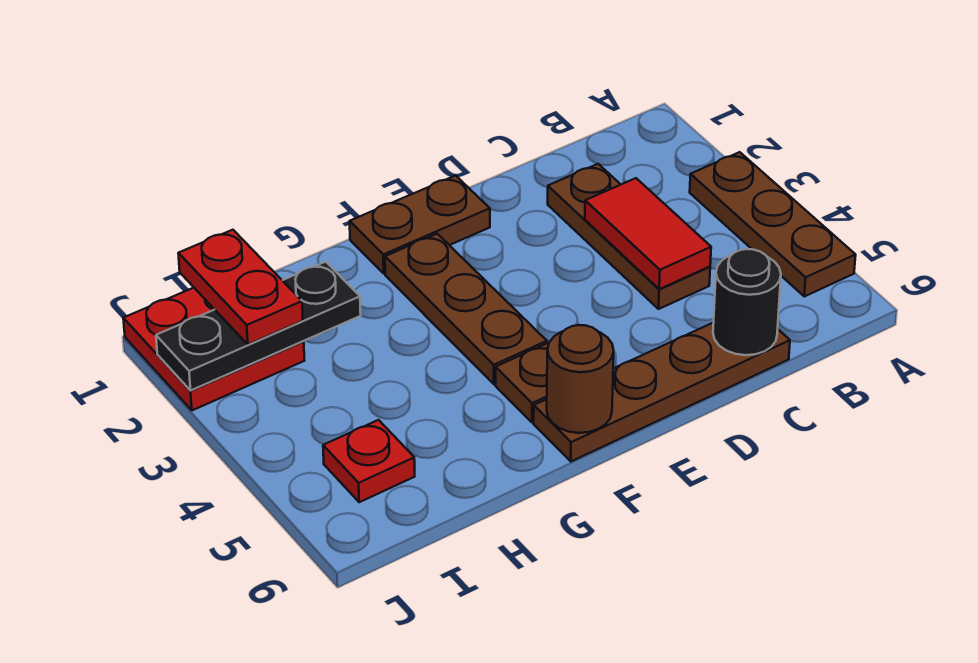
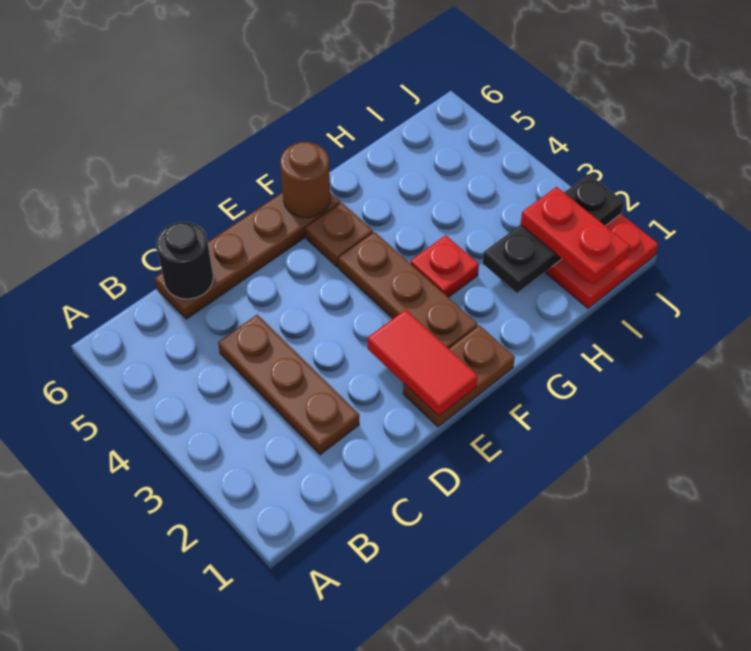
brown 1x3 plate [690,152,856,296] -> none
red 1x2 tile [585,178,711,289] -> red 1x2 tile moved to [368,310,478,416]
red 1x1 plate [323,420,415,502] -> red 1x1 plate moved to [410,235,479,297]

